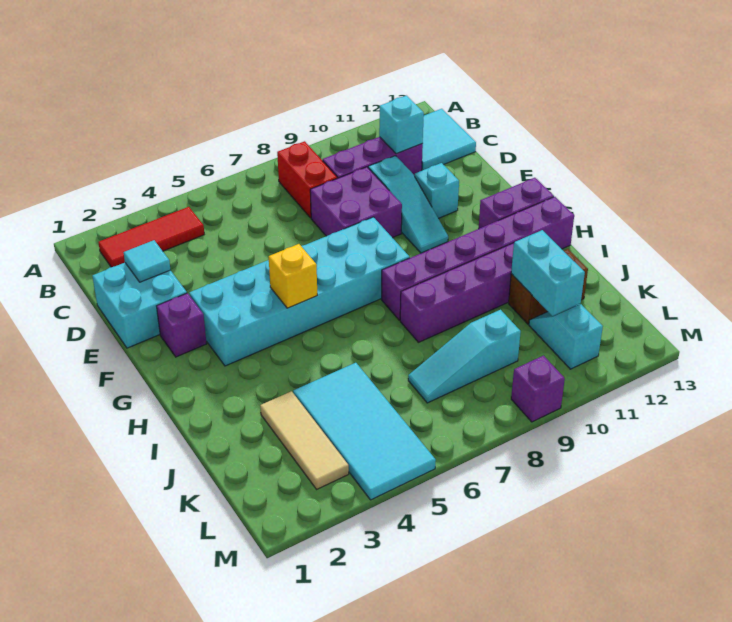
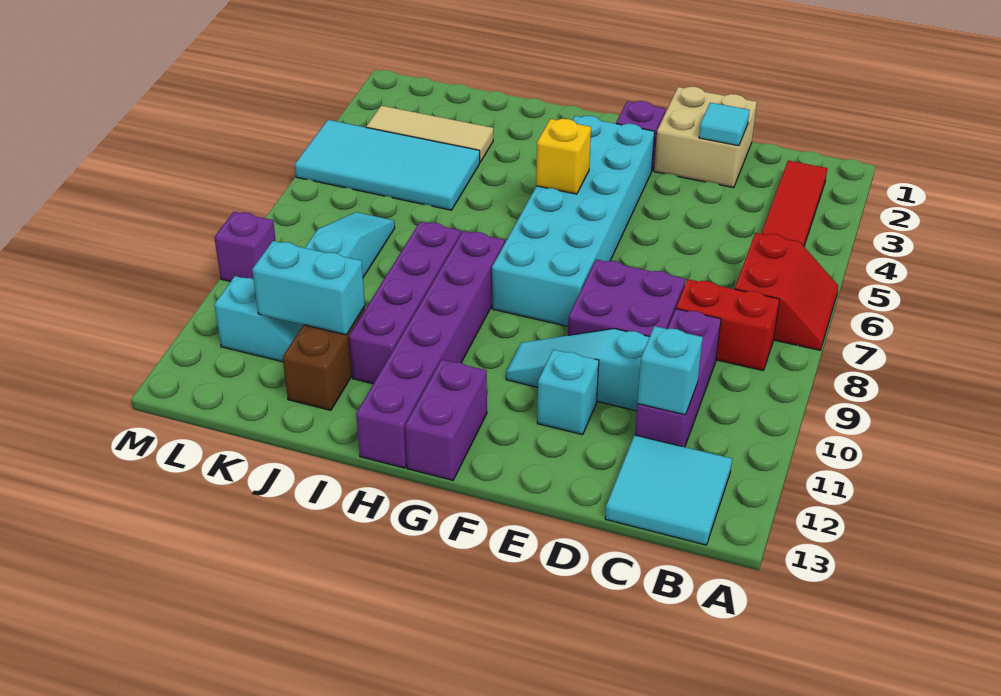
none -> red 2x2 slope [735,233,838,350]
cyan 2x2 brick [92,263,187,348] -> tan 2x2 brick [654,87,757,188]

